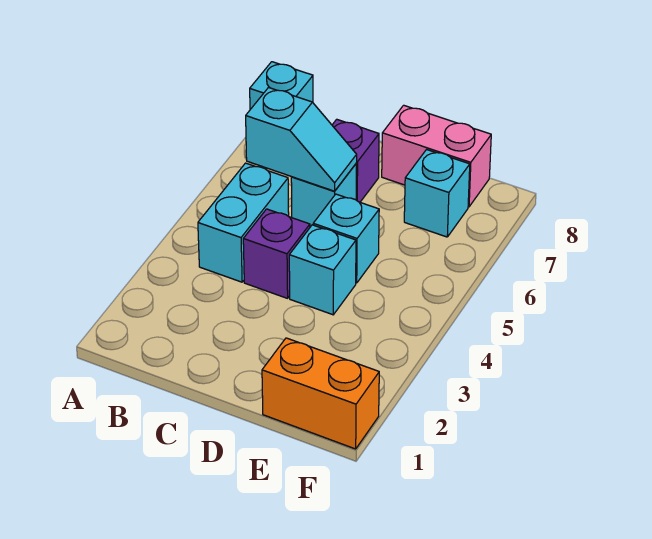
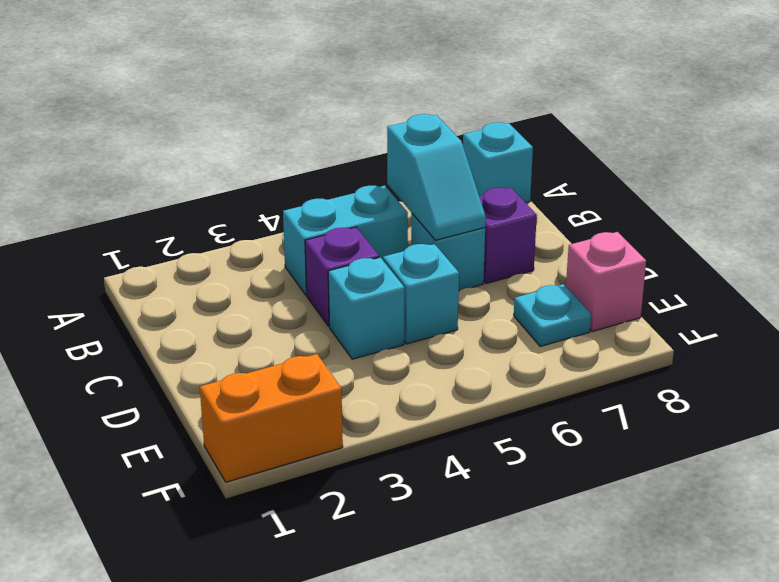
pink 1x2 brick [382,105,491,207] -> pink 1x1 brick [566,232,646,331]
orange 1x2 brick [262,338,379,449] -> orange 1x2 brick turned to [200,354,343,482]
cyan 1x1 brick [404,150,470,237] -> cyan 1x1 plate [514,284,591,346]

